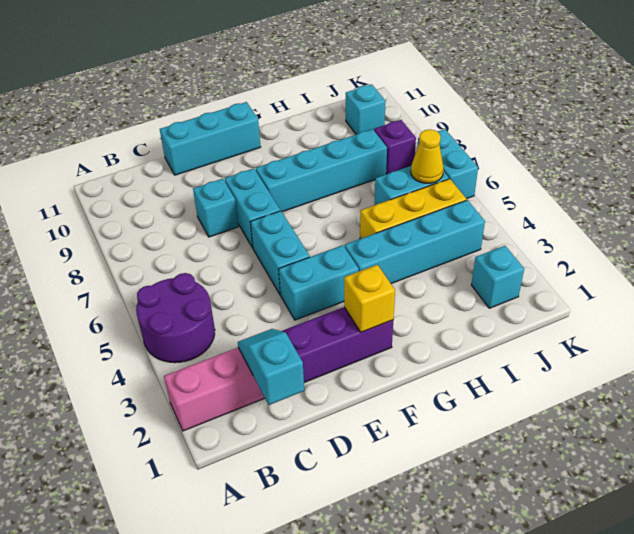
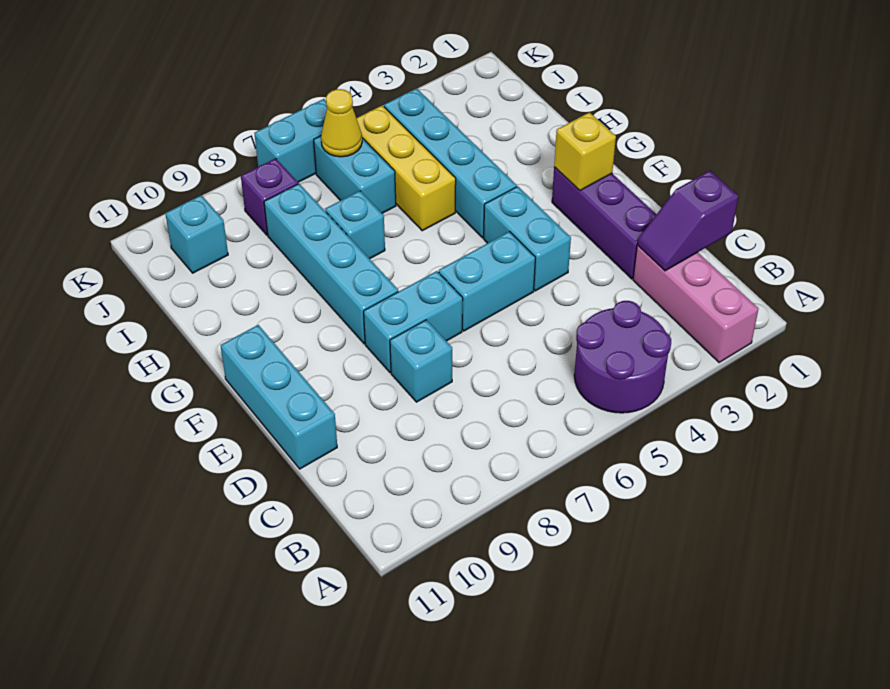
cyan 1x2 slope [238,329,304,405] -> purple 1x2 slope [637,171,738,271]
cyan 1x1 brick [471,246,524,308] -> cyan 1x1 brick moved to [325,191,385,259]

